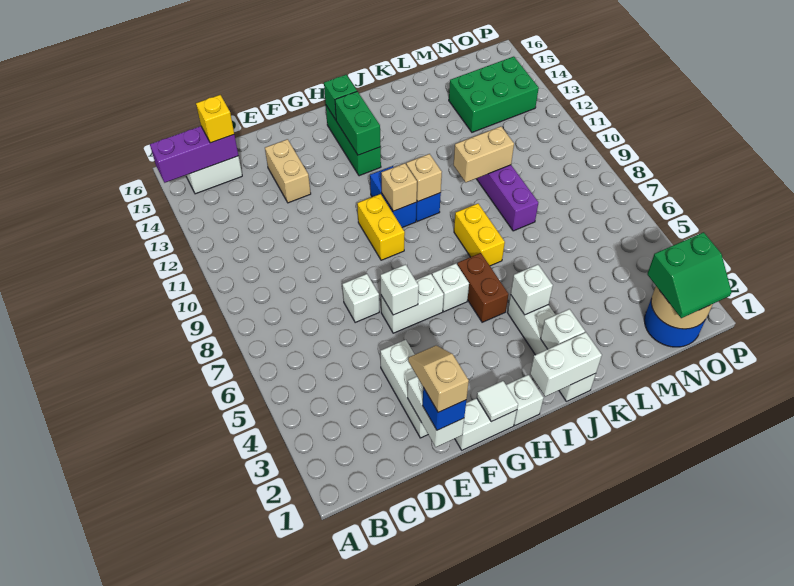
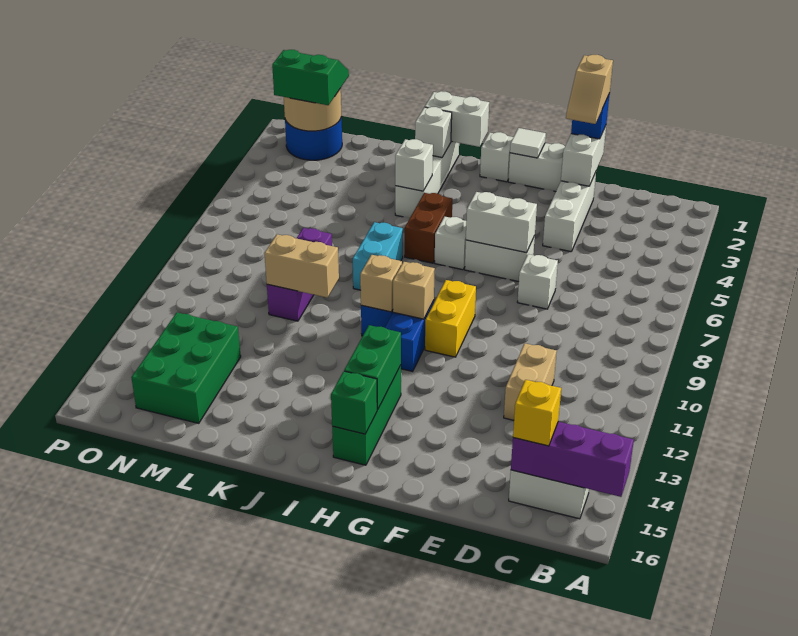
tan 1x2 brick [265,139,311,203] -> tan 1x2 brick moved to [504,343,557,420]
white 1x1 brick [380,265,419,315] -> white 1x2 brick [466,192,537,253]
yellow 1x2 brick [454,204,505,266] -> cyan 1x2 brick [353,222,403,290]
green 2x3 brick [449,57,539,132] -> green 2x3 brick turned to [131,313,241,423]

